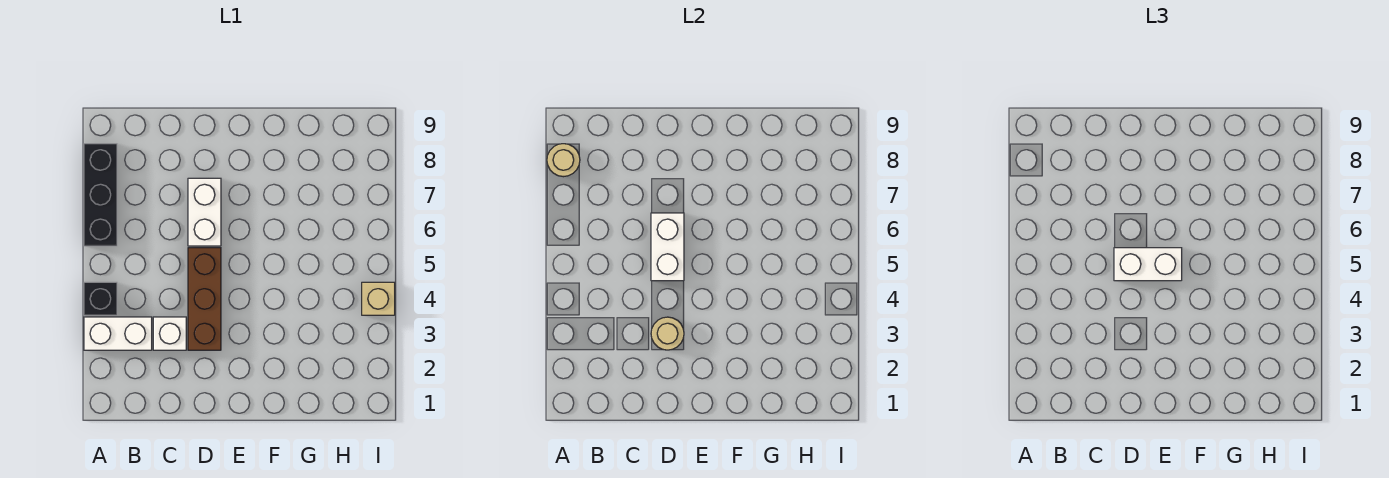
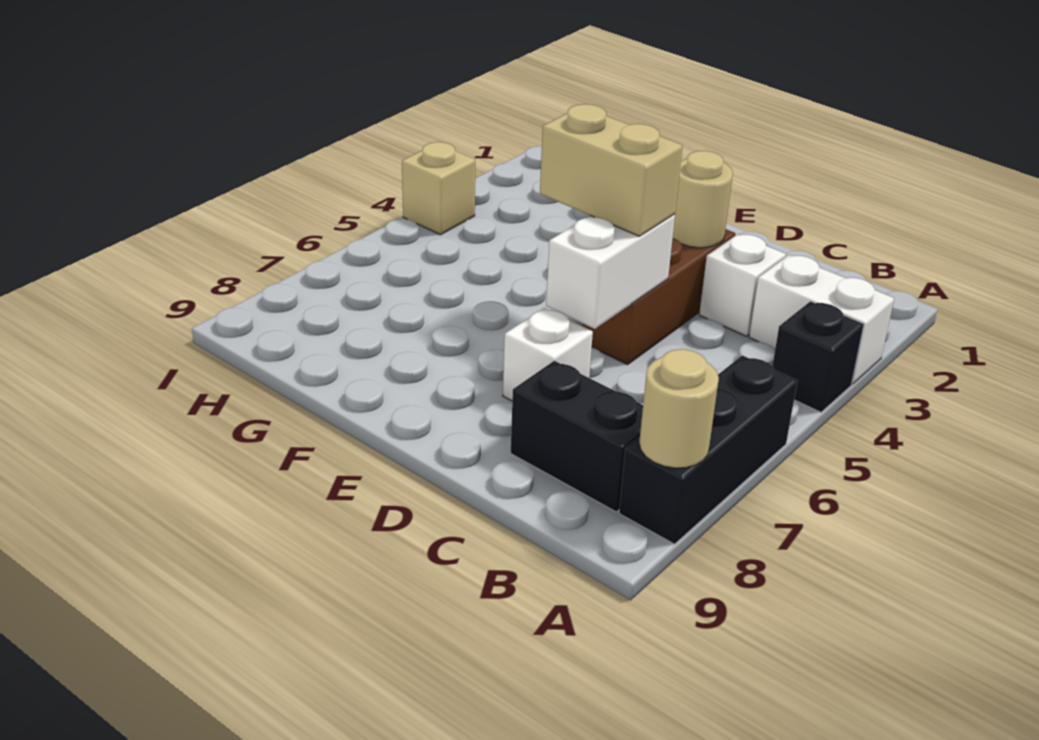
none -> black 1x2 brick [511,361,643,512]
white 1x2 brick [1114,248,1182,281] -> tan 1x2 brick [540,104,683,236]
white 1x2 brick [188,178,221,246] -> white 1x1 brick [503,308,593,401]

